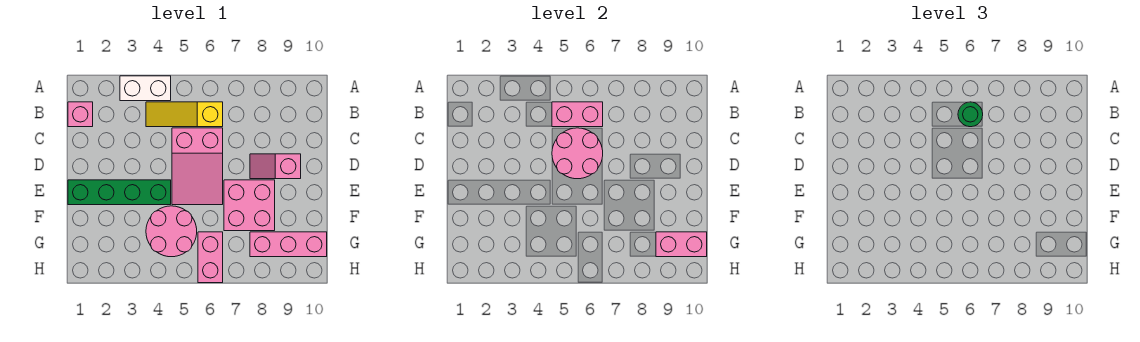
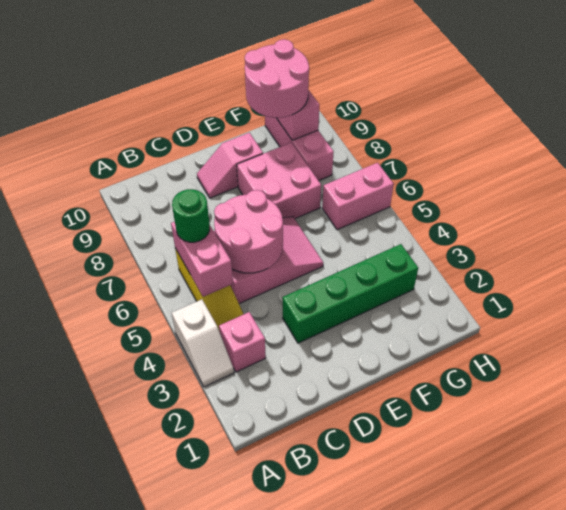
white 1x2 brick [120,76,171,101] -> white 1x2 slope [172,299,234,387]
pink 1x1 brick [68,102,93,127] -> pink 1x1 brick moved to [219,312,266,372]
pink 1x2 slope [250,154,301,179] -> pink 1x2 slope turned to [197,133,263,198]
green 1x4 brick [68,180,171,205] -> green 1x4 brick turned to [282,244,418,343]
pink 2x2 round brick [146,206,197,257] -> pink 2x2 round brick moved to [245,39,309,118]

